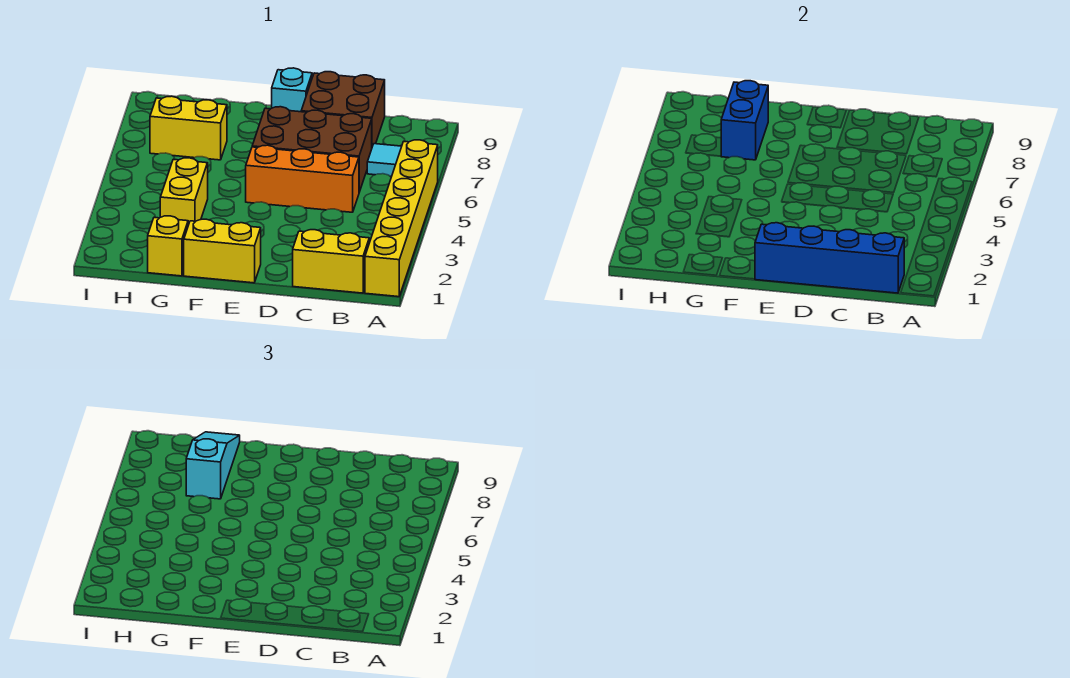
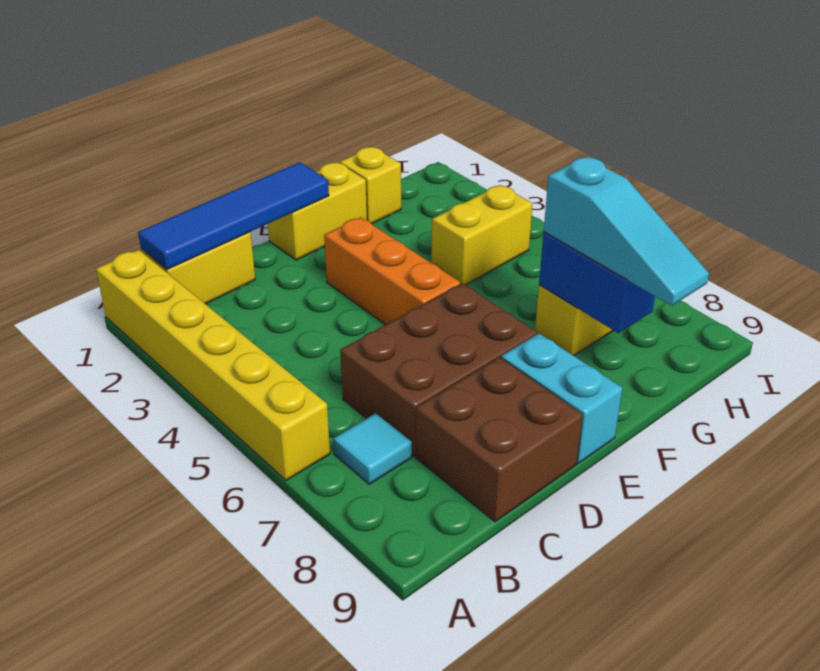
blue 1x4 brick [755,223,904,293] -> blue 1x4 tile [138,162,329,269]
orange 1x3 brick [246,145,359,212] -> orange 1x3 brick turned to [324,217,460,325]
cyan 1x1 brick [272,68,312,112] -> cyan 1x2 brick [501,333,622,463]
yellow 1x2 brick [160,158,208,225] -> yellow 1x2 brick turned to [431,185,533,285]

